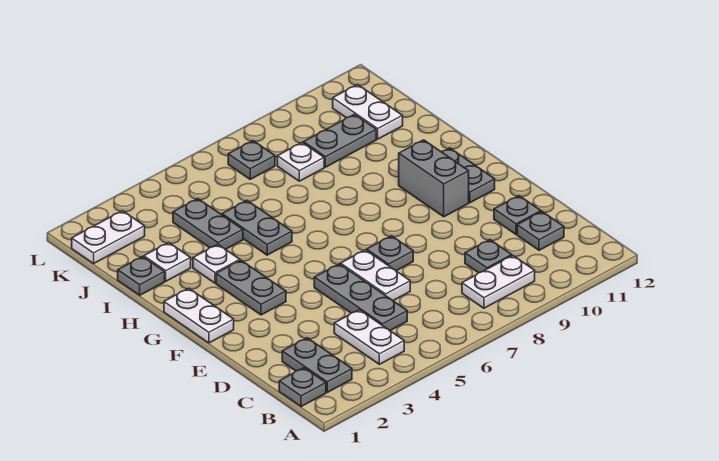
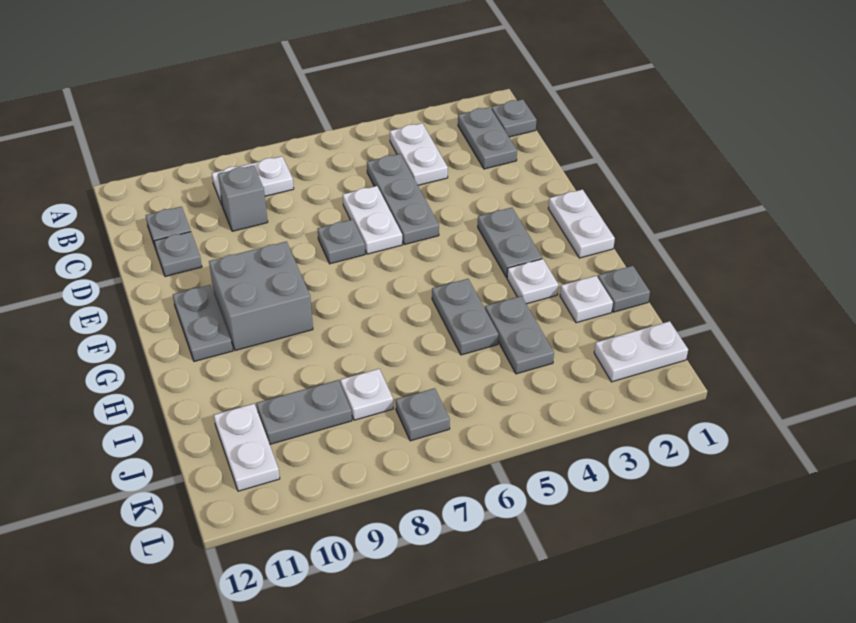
grey 1x1 plate [465,240,512,273] -> grey 1x1 brick [218,165,268,231]
grey 1x2 brick [399,140,469,217] -> grey 2x2 brick [209,242,313,350]

